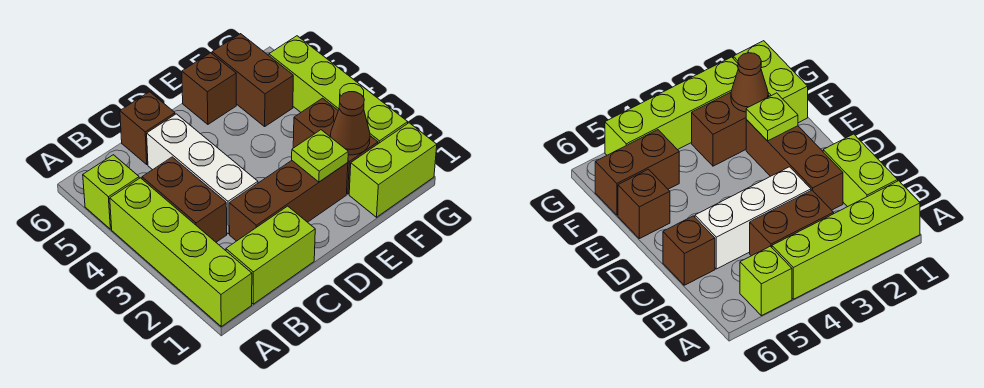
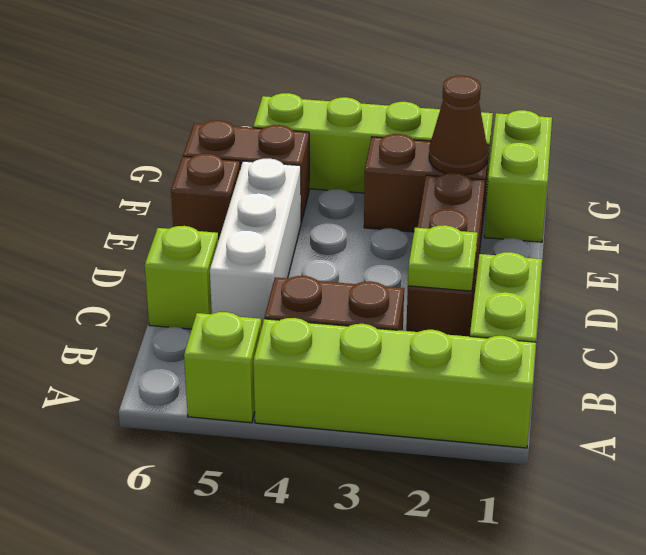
white 1x3 brick [147,114,258,234] -> white 1x3 brick turned to [210,159,301,329]
brown 1x1 brick [120,92,175,164] -> lime 1x1 brick [145,226,218,329]
lime 1x1 plate [292,130,348,182] -> lime 1x1 plate moved to [408,225,477,291]

